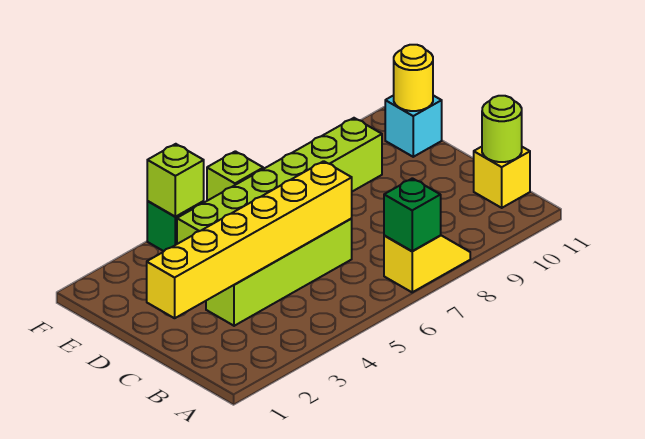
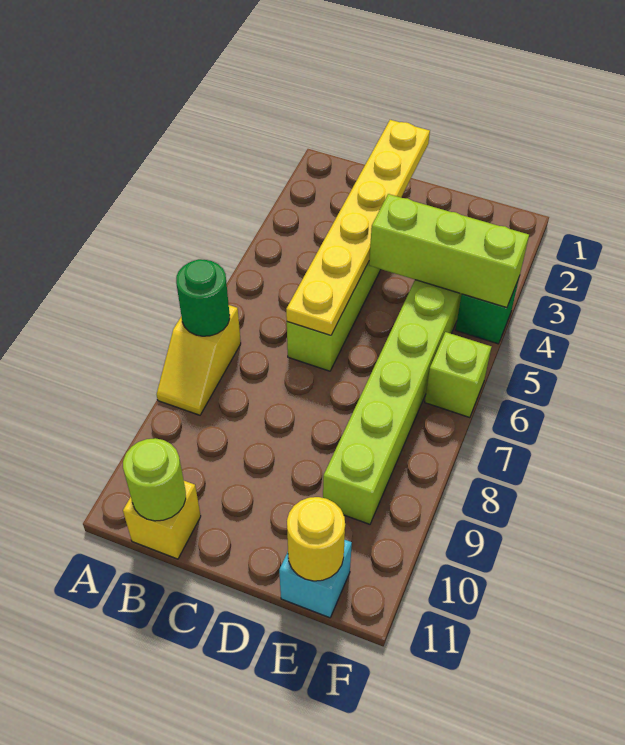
green 1x1 brick [384,178,441,251] -> green 1x1 round brick [176,259,230,336]
yellow 1x6 brick [147,161,352,318] -> yellow 1x6 plate [286,120,430,336]
lime 1x1 brick [147,144,204,217] -> lime 1x3 brick [369,194,529,308]

